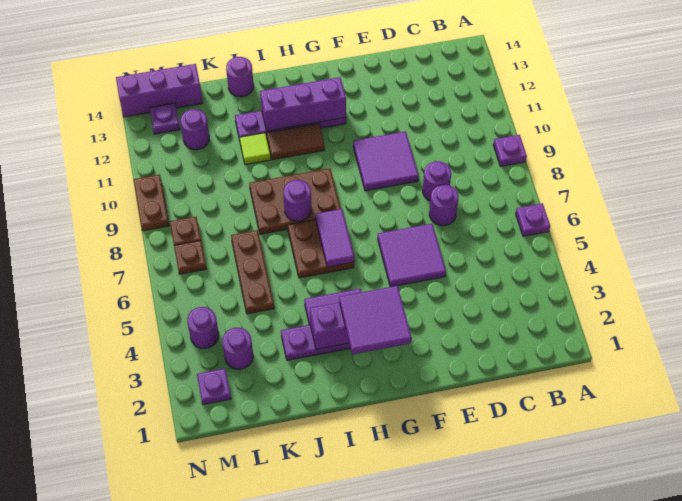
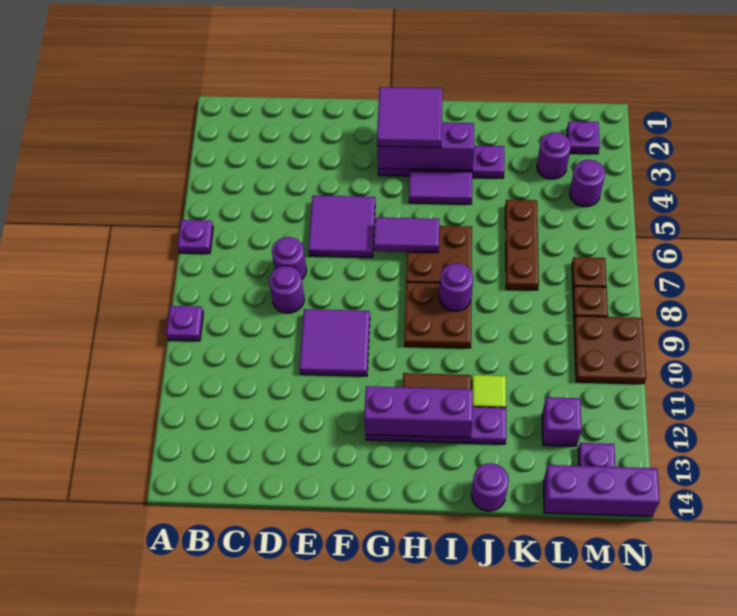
purple 1x2 tile [316,209,354,267] -> purple 1x2 tile turned to [374,217,439,252]
brown 2x3 plate [249,168,341,234] -> brown 2x2 plate [404,282,471,348]
purple 1x1 round brick [180,109,209,150] -> purple 1x1 brick [542,397,582,446]
brown 1x2 plate [133,175,169,231] -> brown 2x2 plate [574,316,646,384]

